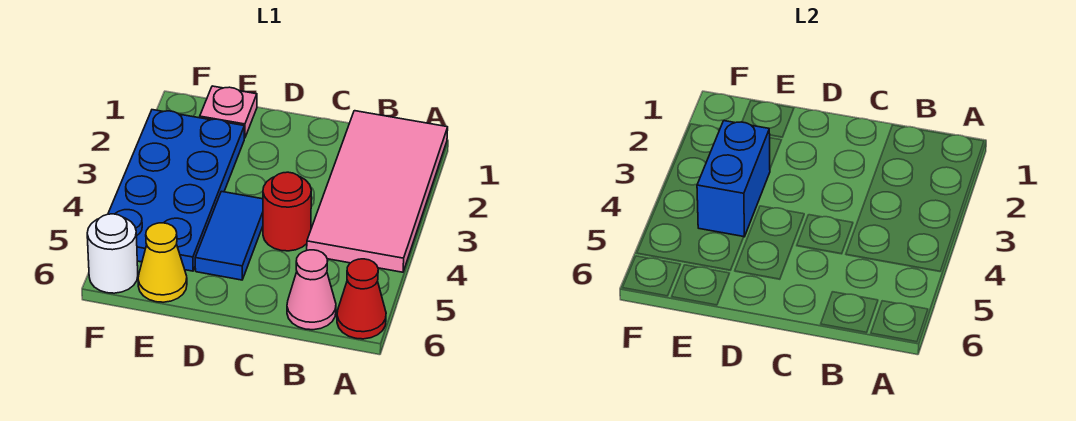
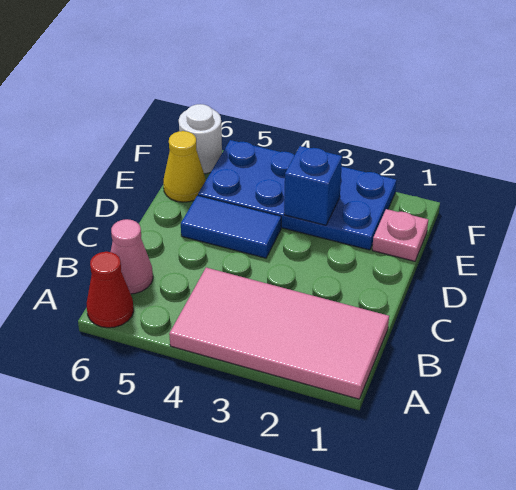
red 1x1 round brick [263,172,311,251] -> none
blue 1x2 brick [697,121,770,237] -> blue 1x1 brick [284,146,342,225]

